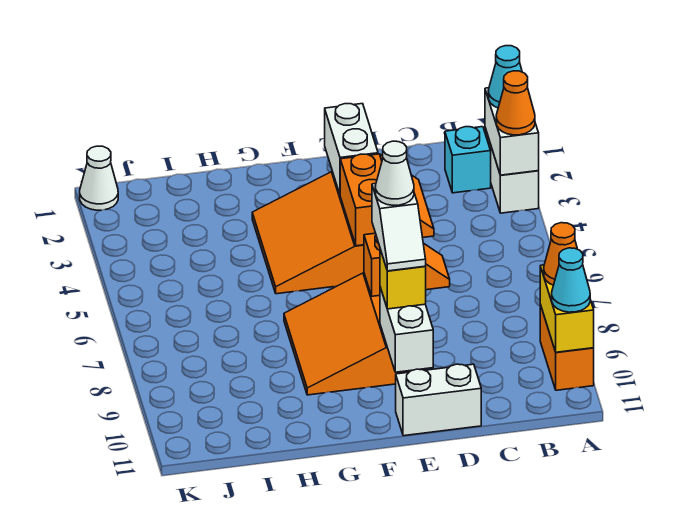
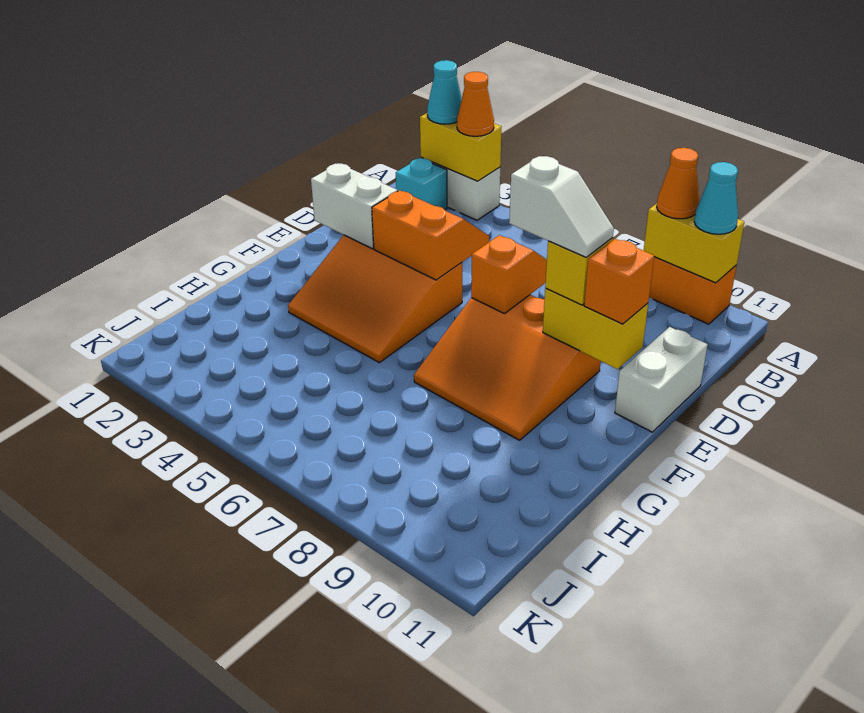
white 1x2 brick [485,88,539,175] -> yellow 1x2 brick [420,113,501,181]
white 1x1 cone [375,141,414,205] -> none
white 1x2 brick [380,287,433,372] -> yellow 1x2 brick [543,289,648,369]
none -> orange 1x1 brick [584,239,654,324]
white 1x1 cone [80,146,118,210] -> none

